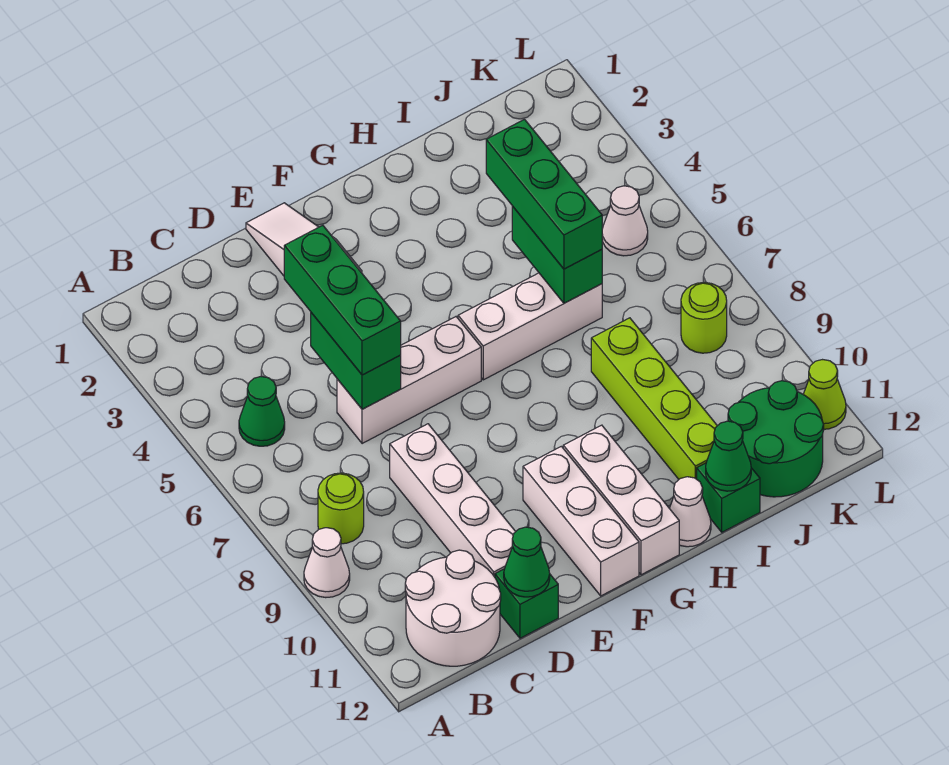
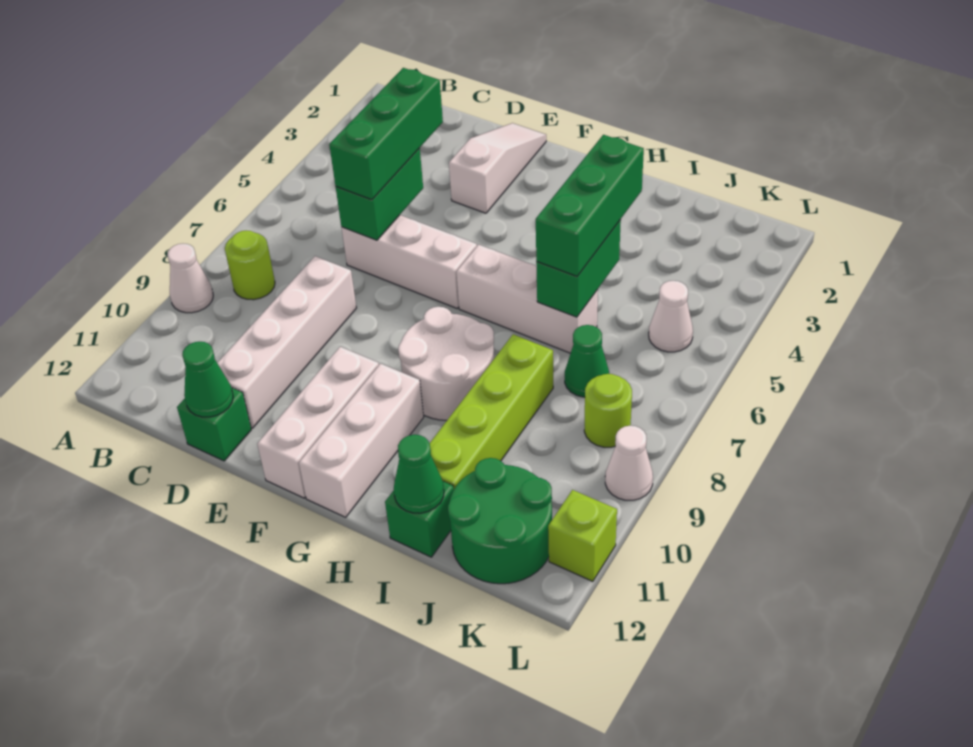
green 1x1 cone [239,377,285,446] -> green 1x1 cone moved to [565,325,609,397]
white 2x2 round brick [405,550,501,666] -> white 2x2 round brick moved to [398,307,494,421]
white 1x1 cone [669,477,711,547] -> white 1x1 cone moved to [605,426,653,500]
lime 1x1 cone [803,360,846,429] -> lime 1x1 brick [548,490,617,581]

